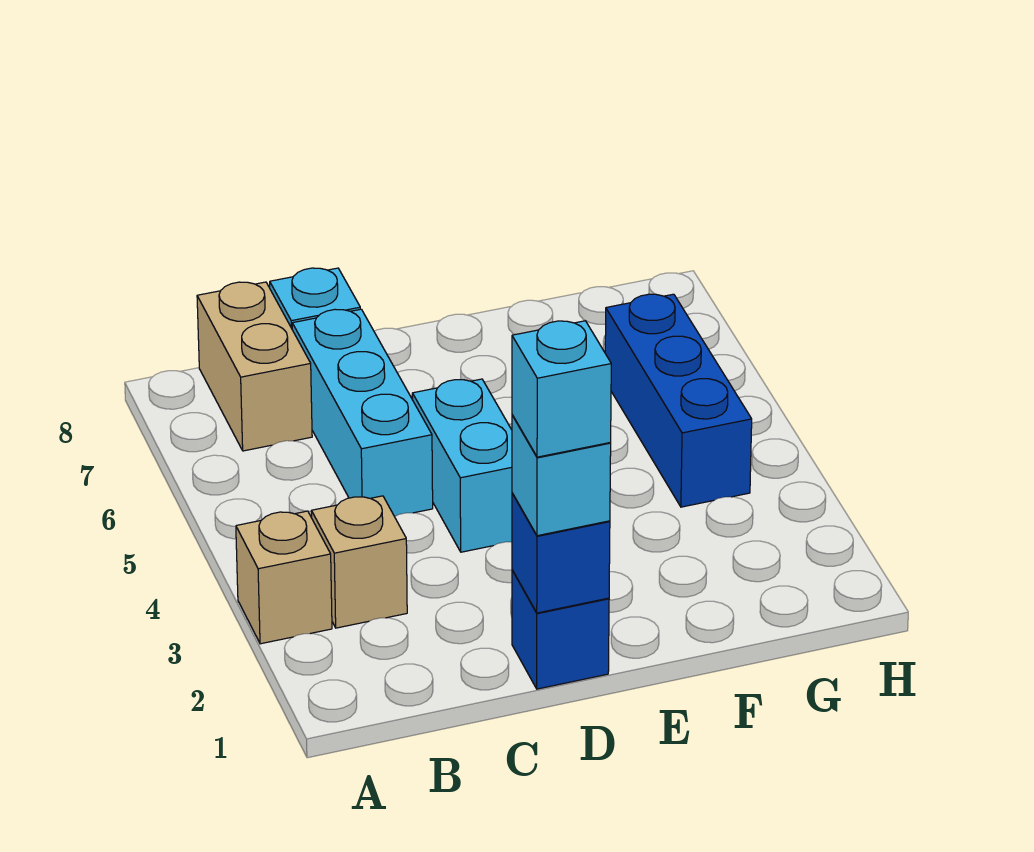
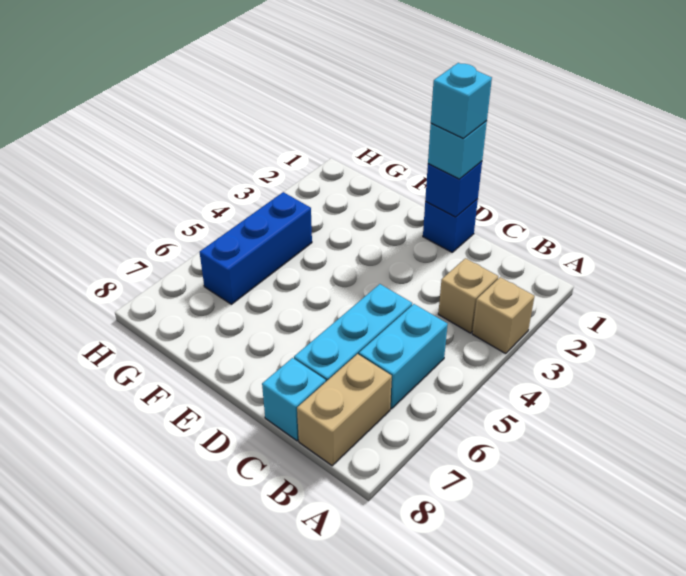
cyan 1x2 brick [412,379,512,552] -> cyan 1x2 brick moved to [359,304,448,409]

